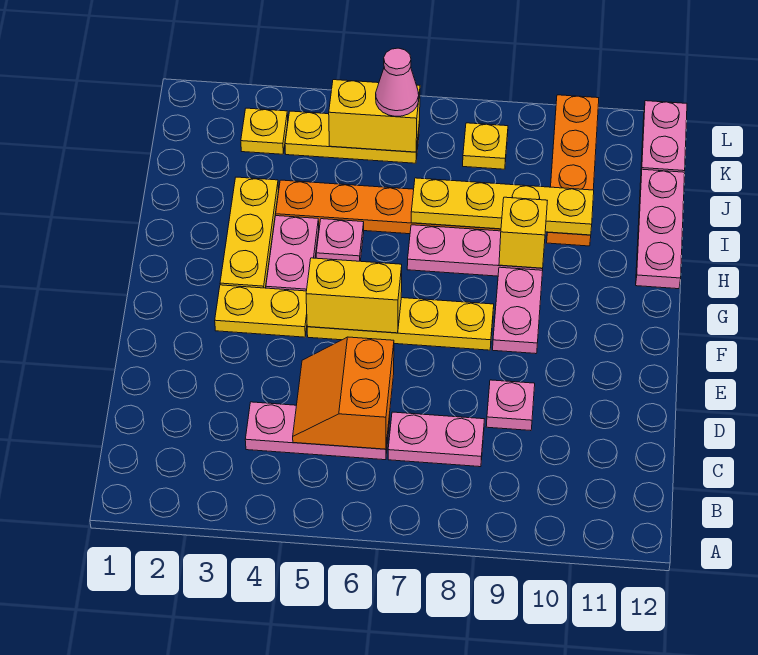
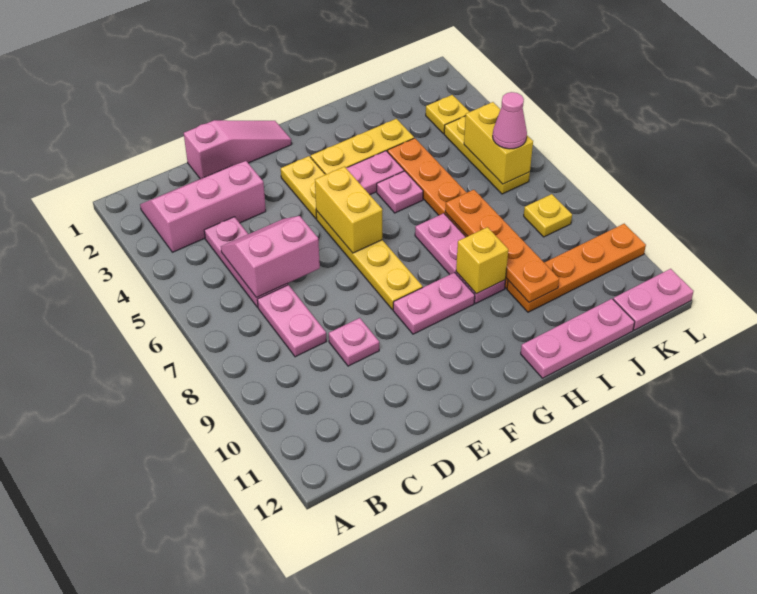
none -> pink 2x3 slope [140,161,266,252]
orange 2x2 slope [293,337,394,449] -> pink 2x2 slope [221,216,320,298]
none -> pink 1x3 slope [184,120,292,179]
yellow 1x4 plate [411,178,594,235] -> orange 1x4 plate [445,190,559,303]

